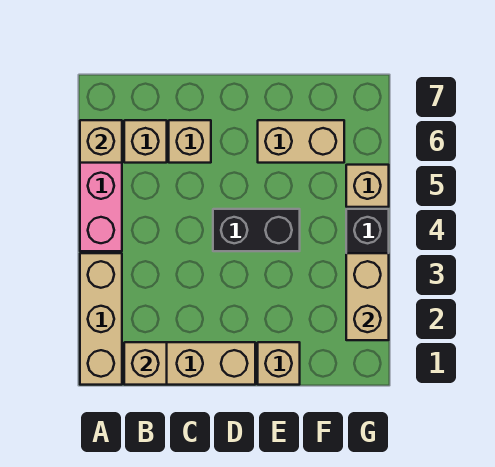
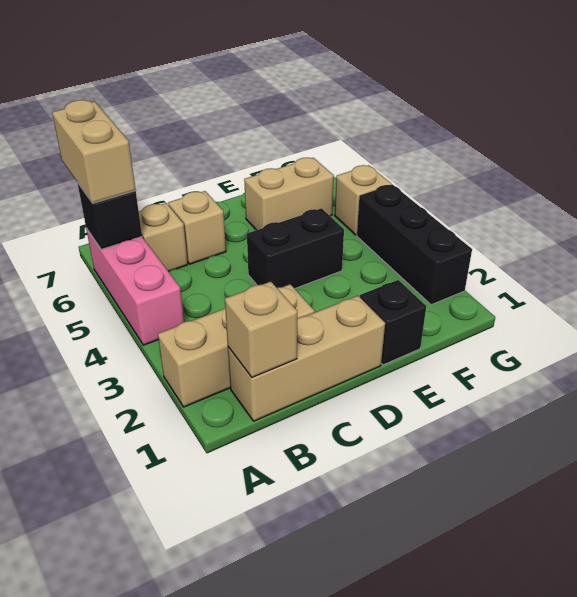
tan 1x3 brick [80,253,122,385] -> tan 1x3 brick turned to [158,284,315,407]
tan 1x1 brick [80,120,122,163] -> black 1x1 brick [77,183,142,250]
tan 1x1 brick [258,342,300,385] -> black 1x1 brick [360,280,426,365]
tan 1x2 brick [346,253,389,340] -> tan 1x2 brick moved to [52,100,136,203]

